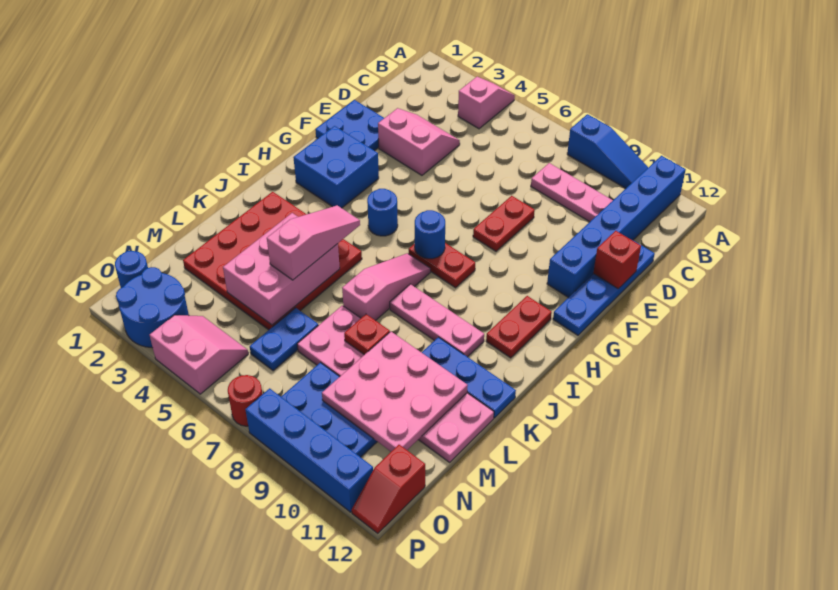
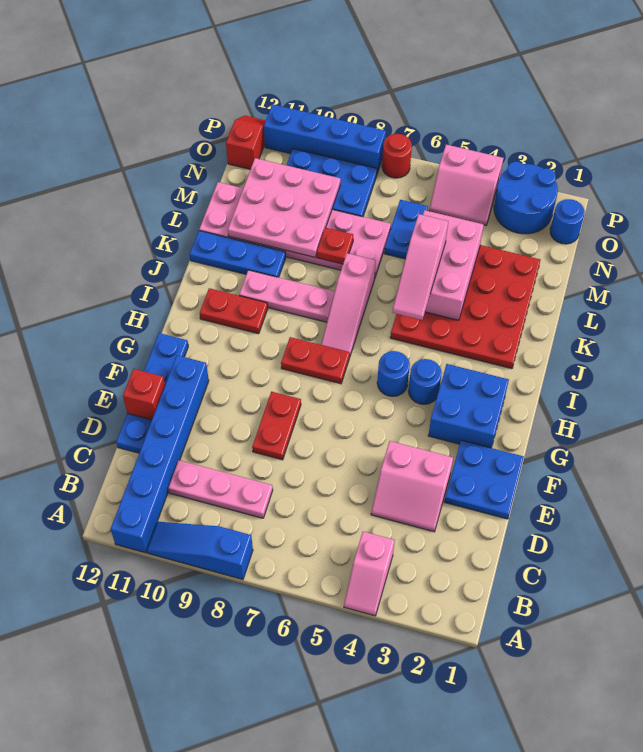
blue 1x1 round brick [415,210,445,259] -> blue 1x1 round brick moved to [408,359,442,404]
red 1x2 plate [486,296,552,358] -> red 1x2 plate turned to [200,288,268,334]

